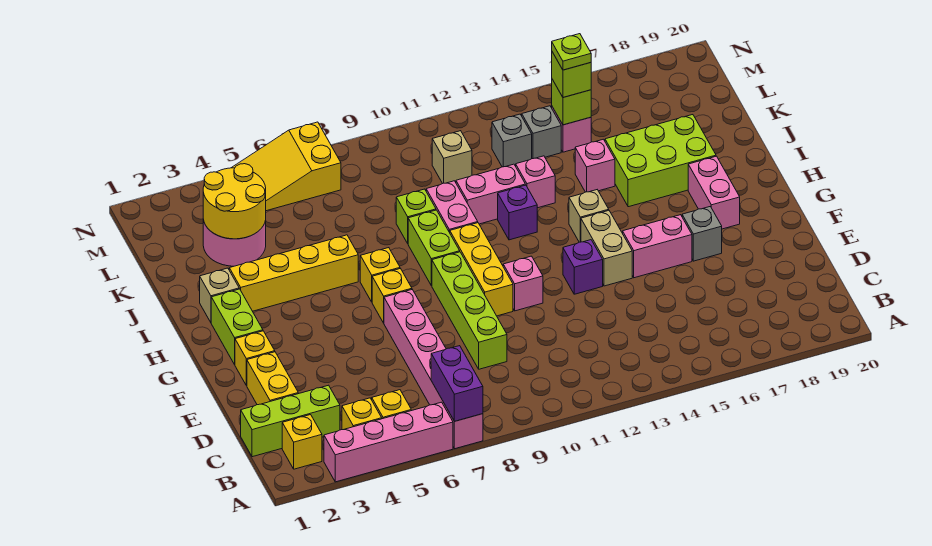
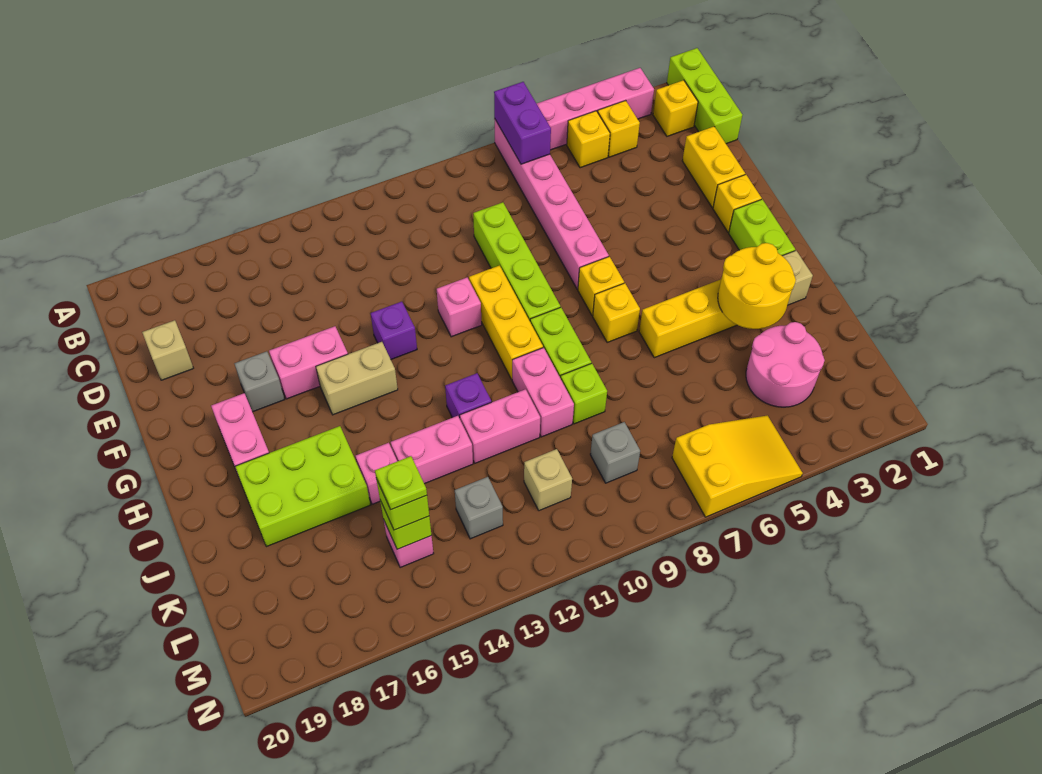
lime 1x3 brick [241,385,340,457] -> lime 1x3 brick turned to [667,48,742,144]
tan 1x2 brick [581,211,632,286] -> tan 1x2 brick turned to [316,342,398,415]
tan 1x1 brick [569,190,609,242] -> tan 1x1 brick moved to [142,320,193,380]
pink 1x1 brick [516,156,555,208] -> pink 1x2 brick [391,416,473,484]
yellow 2x2 round brick [203,164,266,239] -> yellow 2x2 round brick moved to [718,243,796,329]
grey 1x1 brick [522,106,561,159] -> grey 1x1 brick moved to [590,422,640,483]

